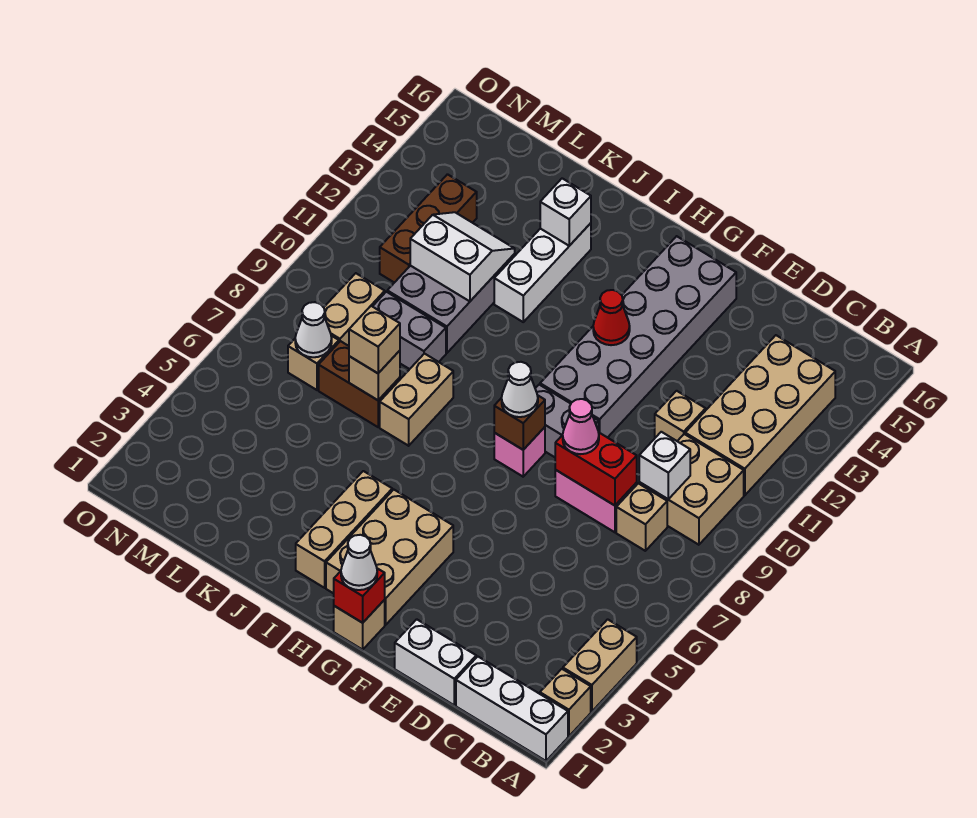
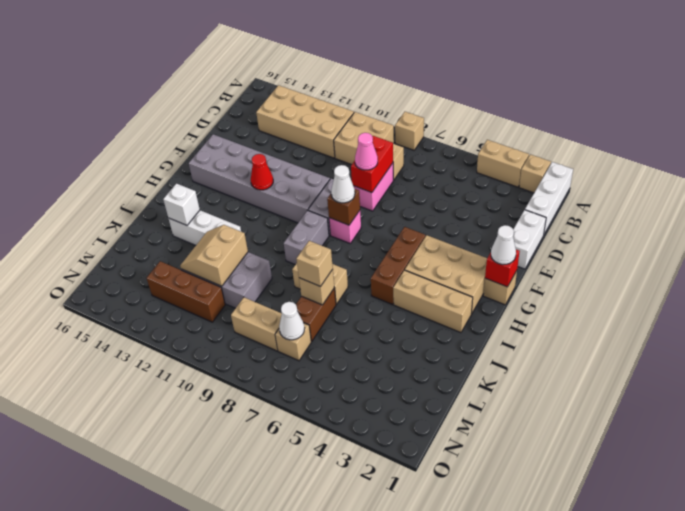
white 1x1 brick [639,432,690,499] -> none
tan 1x1 brick [655,391,706,441] -> tan 1x1 brick moved to [395,112,424,150]
none -> brown 1x3 brick [371,227,425,305]
grey 1x2 brick [373,292,446,369] -> grey 1x2 brick moved to [284,210,329,265]
white 2x2 slope [410,212,515,301] -> tan 2x2 slope [180,225,248,286]

